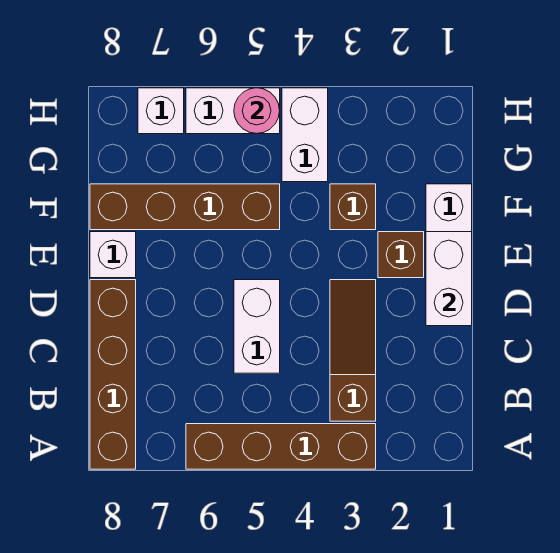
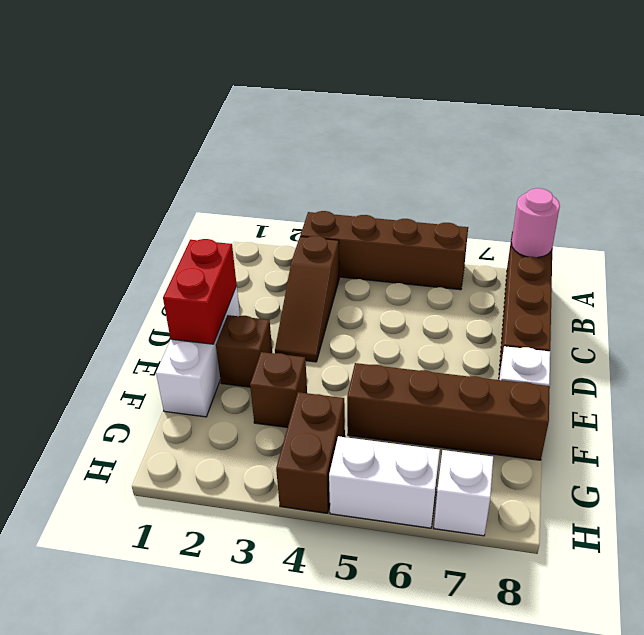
white 1x2 brick [234,280,280,373] -> none
white 1x2 brick [426,232,472,326] -> red 1x2 brick [163,239,237,344]
white 1x2 brick [282,88,328,182] -> brown 1x2 brick [276,392,345,513]
pink 1x1 round brick [234,88,280,134] -> pink 1x1 round brick moved to [511,188,560,258]

